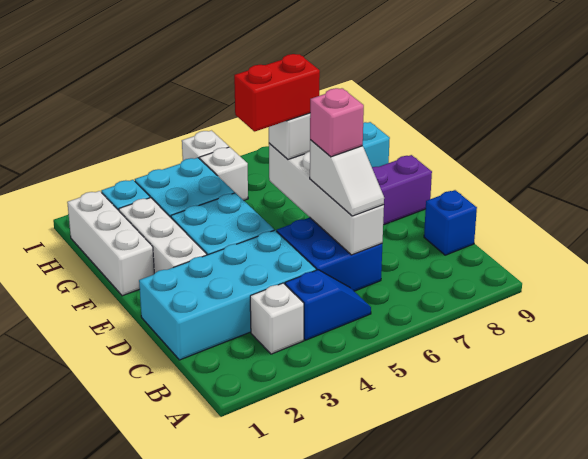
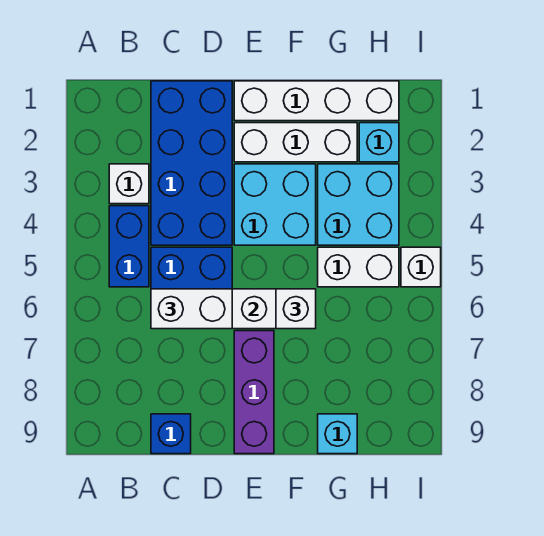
blue 1x2 slope [285,270,371,340] -> blue 1x2 brick [109,206,149,287]
cyan 2x4 brick [139,230,316,360] -> blue 2x4 brick [151,81,232,245]
white 1x2 slope [310,140,384,216] -> white 1x2 brick [151,289,232,329]
pink 1x1 brick [310,88,364,157] -> none
white 1x3 brick [67,191,154,296] -> white 1x4 brick [234,81,399,121]
red 1x2 brick [234,54,320,132] -> none
white 1x1 brick [200,147,248,200] -> white 1x2 brick [318,247,399,287]

